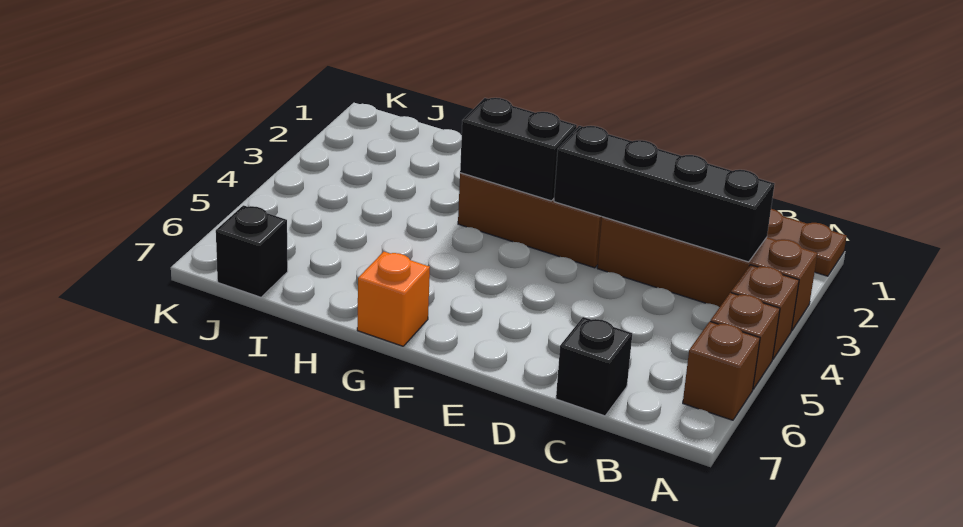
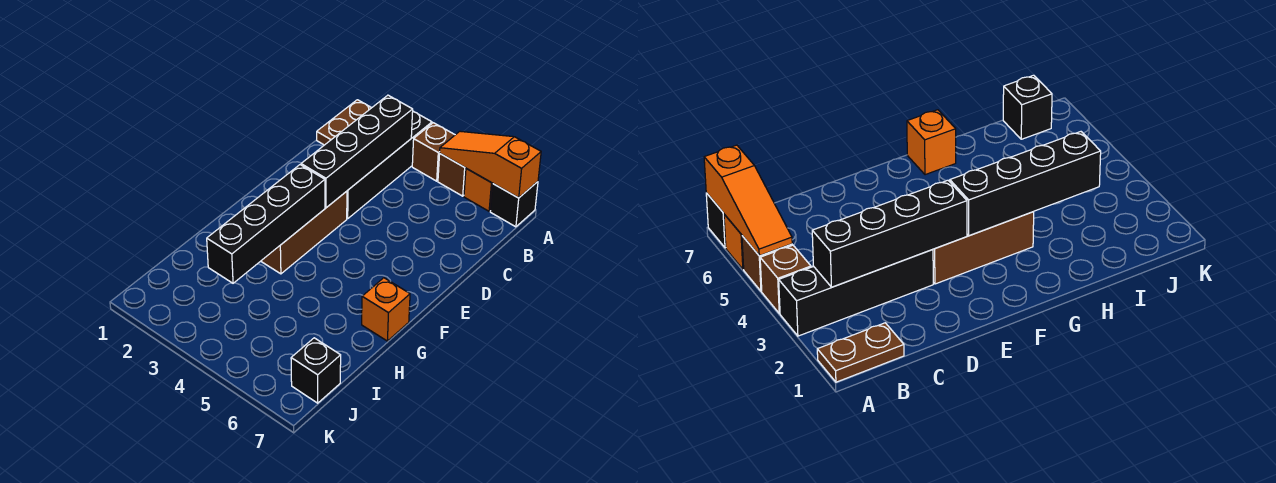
brown 1x4 brick [597,217,818,331] -> black 1x4 brick [347,112,432,219]
none -> orange 1x3 slope [440,131,541,198]
brown 1x1 brick [683,322,760,420] -> orange 1x1 brick [464,169,493,211]
black 1x1 brick [556,317,632,416] -> black 1x1 brick moved to [490,182,538,227]
black 1x2 brick [460,98,577,201] -> black 1x4 brick [207,165,325,283]

